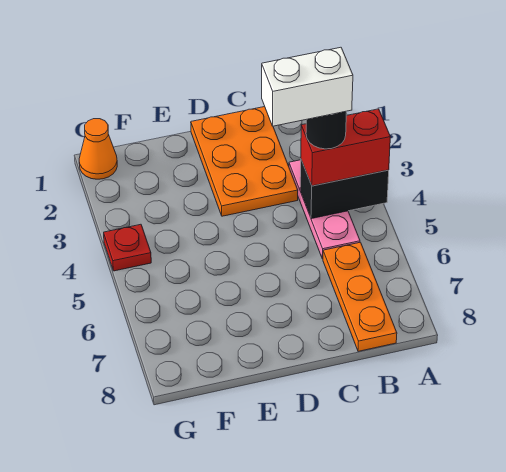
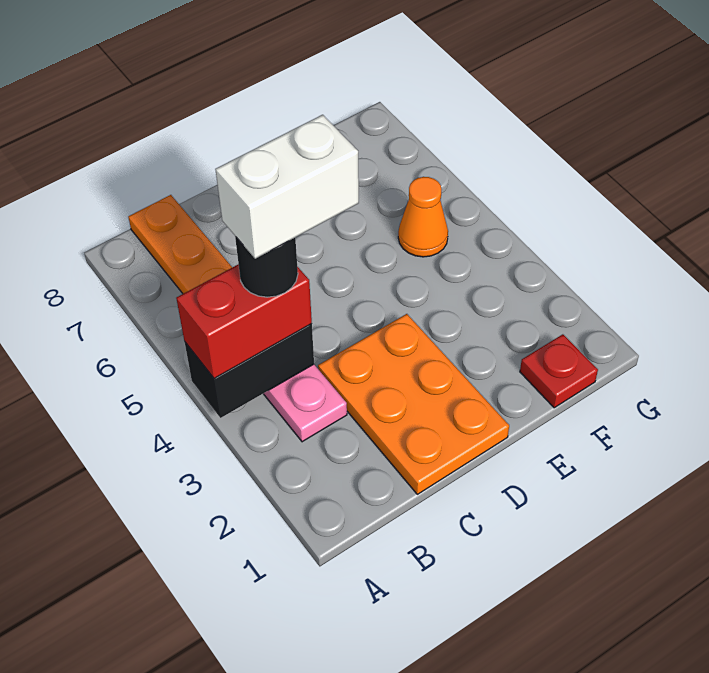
orange 1x1 cone [79,119,117,179] -> orange 1x1 cone moved to [398,177,448,257]
red 1x1 plate [104,224,151,271] -> red 1x1 plate moved to [520,334,598,408]

